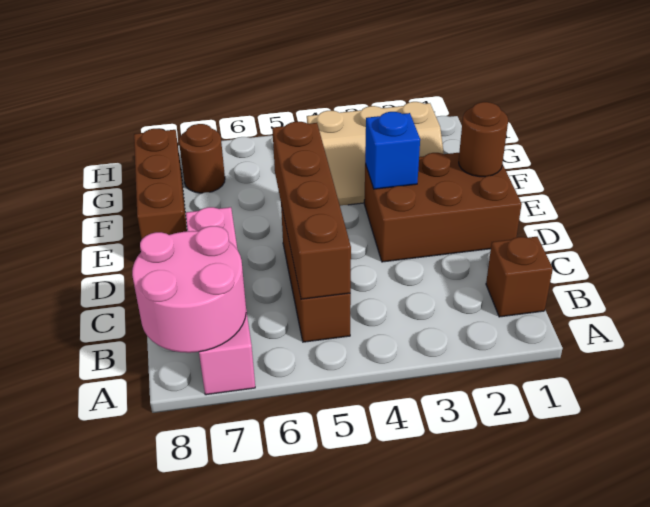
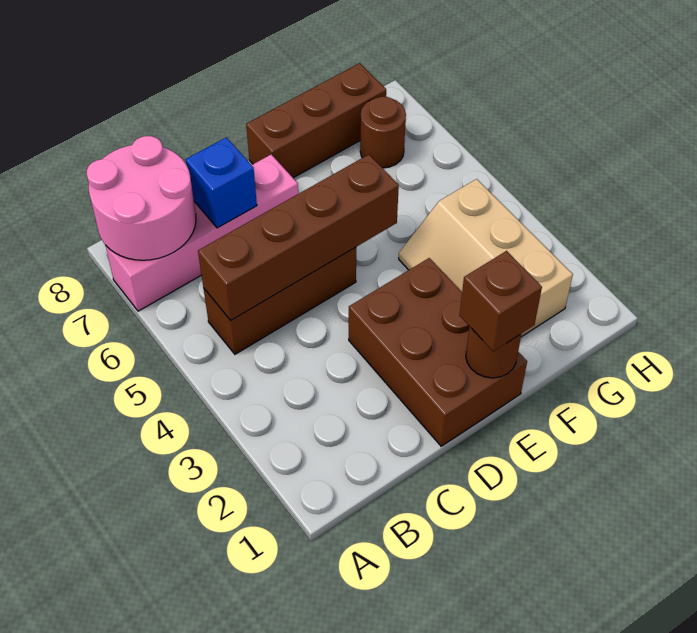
brown 1x1 brick [486,237,553,317] -> brown 1x1 brick moved to [460,251,542,351]
blue 1x1 brick [365,112,420,189] -> blue 1x1 brick moved to [186,137,257,228]

